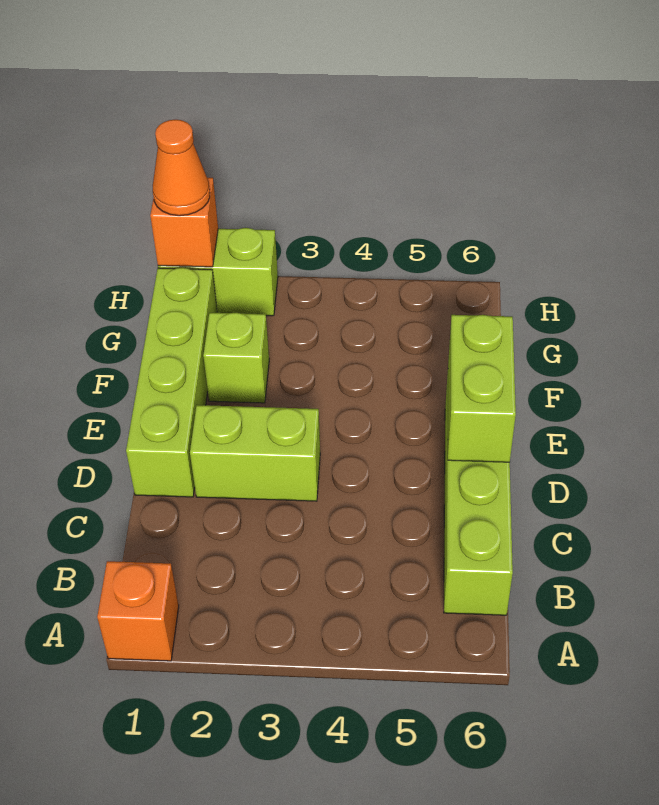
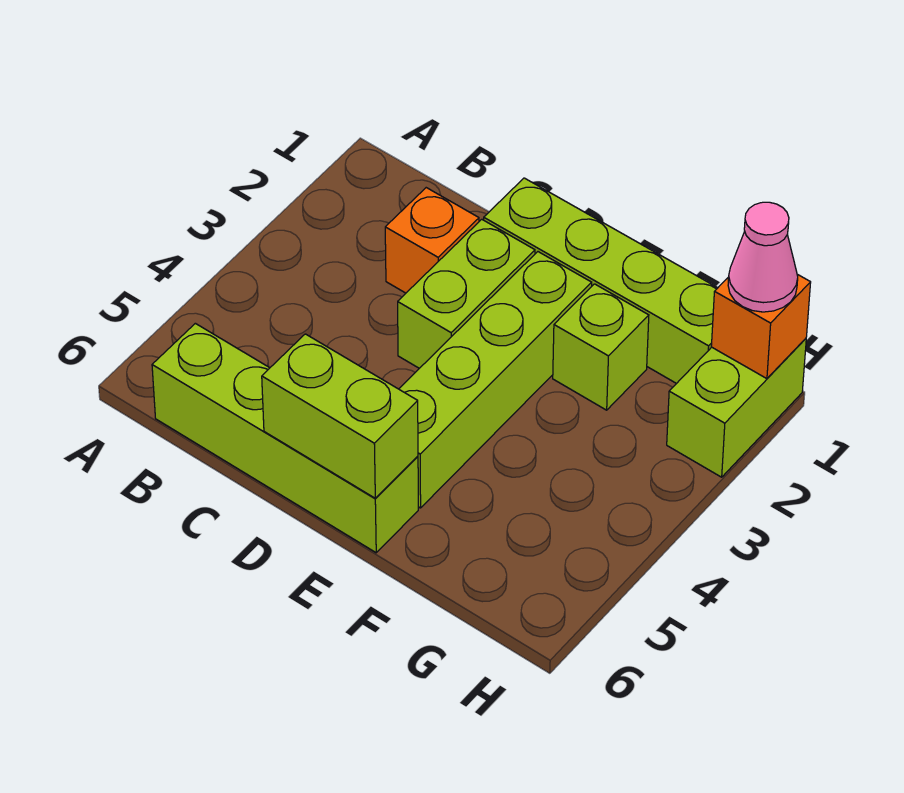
orange 1x1 brick [97,561,179,661] -> orange 1x1 brick moved to [385,188,479,293]
none -> lime 1x4 brick [399,252,592,508]
orange 1x1 cone [153,120,210,216] -> pink 1x1 cone [728,202,798,312]

